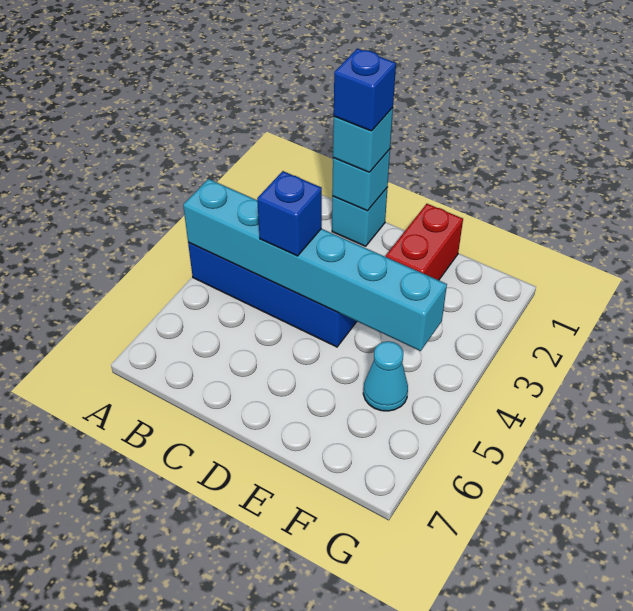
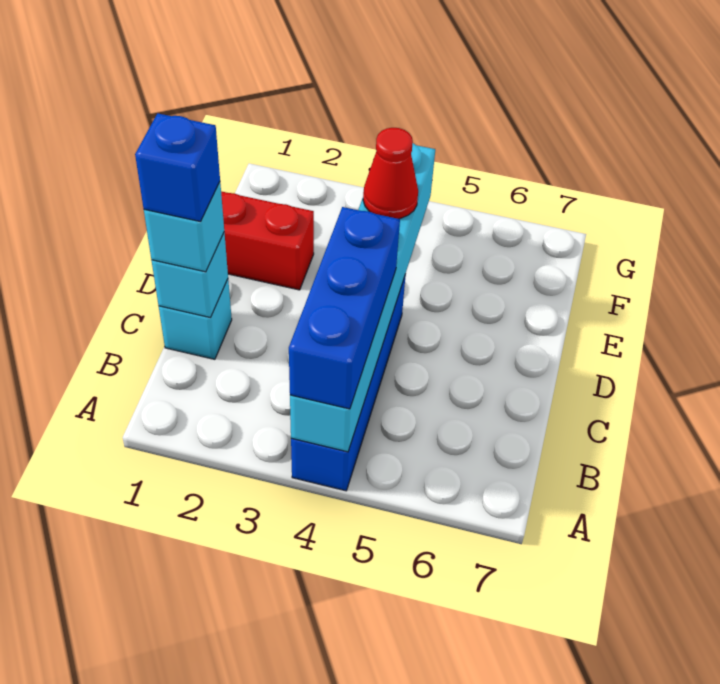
blue 1x1 brick [257,171,322,256] -> blue 1x3 brick [289,207,400,409]
none -> red 1x1 cone [363,128,418,219]
cyan 1x1 cone [363,341,408,411] -> none

